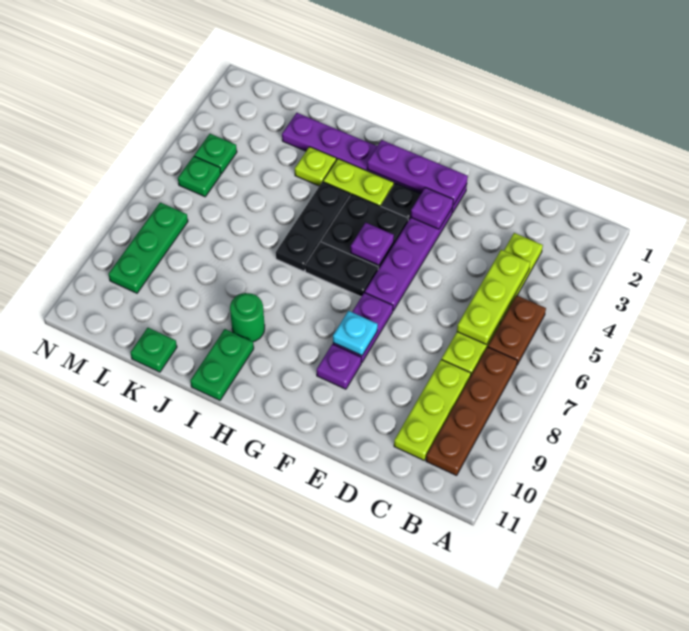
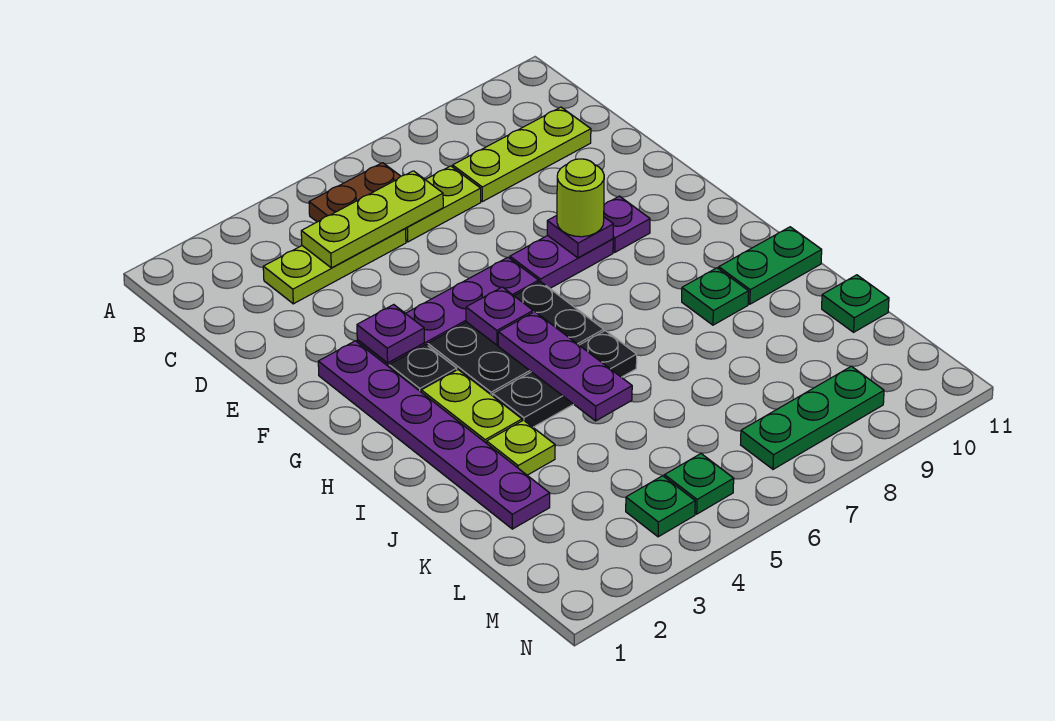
brown 1x4 plate [426,347,517,476] -> none
purple 1x3 plate [367,140,468,205] -> purple 1x3 plate moved to [498,312,632,421]
cyan 1x1 plate [333,311,378,356] -> purple 1x1 plate [547,216,613,258]
none -> lime 1x1 round brick [557,159,604,237]
green 1x1 round brick [230,293,265,342] -> green 1x1 plate [682,268,749,325]

